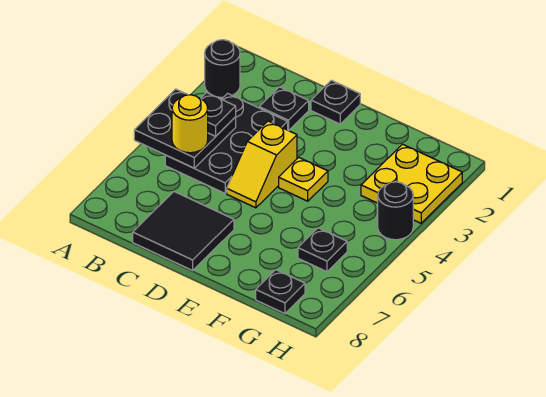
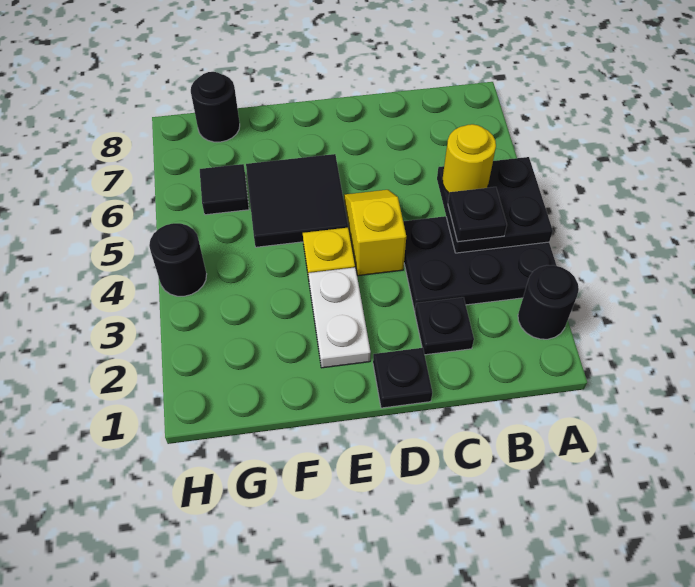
black 2x3 plate [165,94,288,193] -> black 2x3 plate turned to [403,216,557,311]
black 2x2 tile [133,192,234,270] -> black 2x2 tile moved to [246,154,348,247]
none -> white 1x2 plate [308,267,371,368]
yellow 2x2 plate [361,144,462,223] -> none
black 1x1 plate [298,228,347,272] -> black 1x1 tile [200,164,249,215]
black 1x1 plate [256,270,305,314] -> black 1x1 round brick [191,72,240,142]

